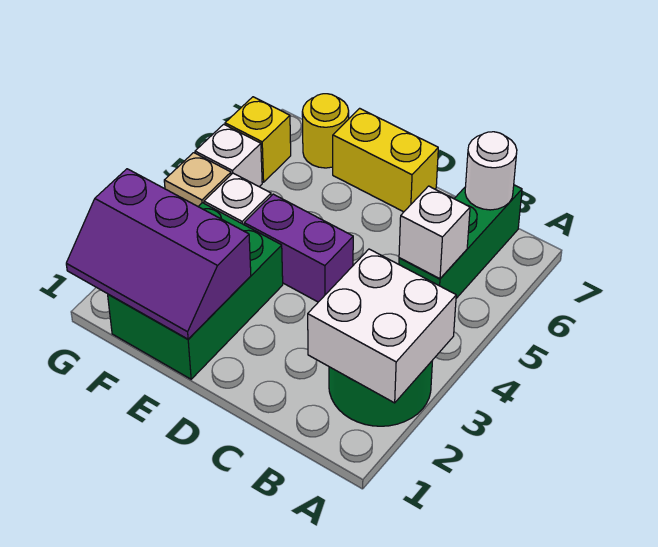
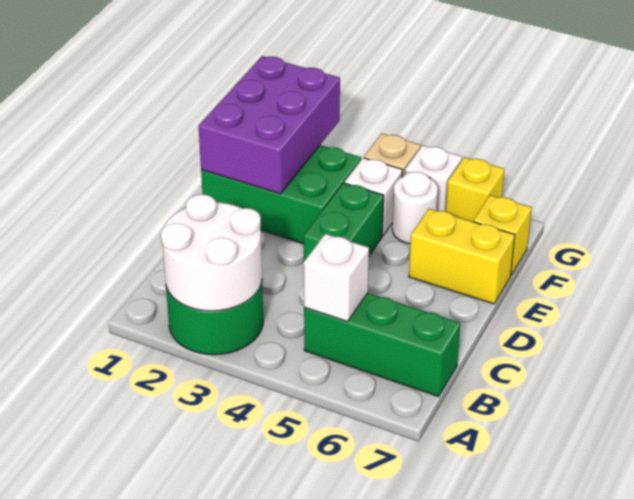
white 2x2 brick [308,249,456,403] -> white 2x2 round brick [161,194,262,311]
white 1x1 round brick [465,132,517,210] -> white 1x1 round brick moved to [392,172,438,244]
purple 1x2 brick [244,194,353,302] -> green 1x2 brick [304,183,384,261]
yellow 1x2 brick [333,108,438,212] -> yellow 1x2 brick turned to [409,209,515,304]
purple 2x3 slope [66,169,251,339] -> purple 2x3 brick [199,56,340,194]
yellow 1x1 round brick [302,94,349,168] -> yellow 1x1 brick [473,195,532,275]

